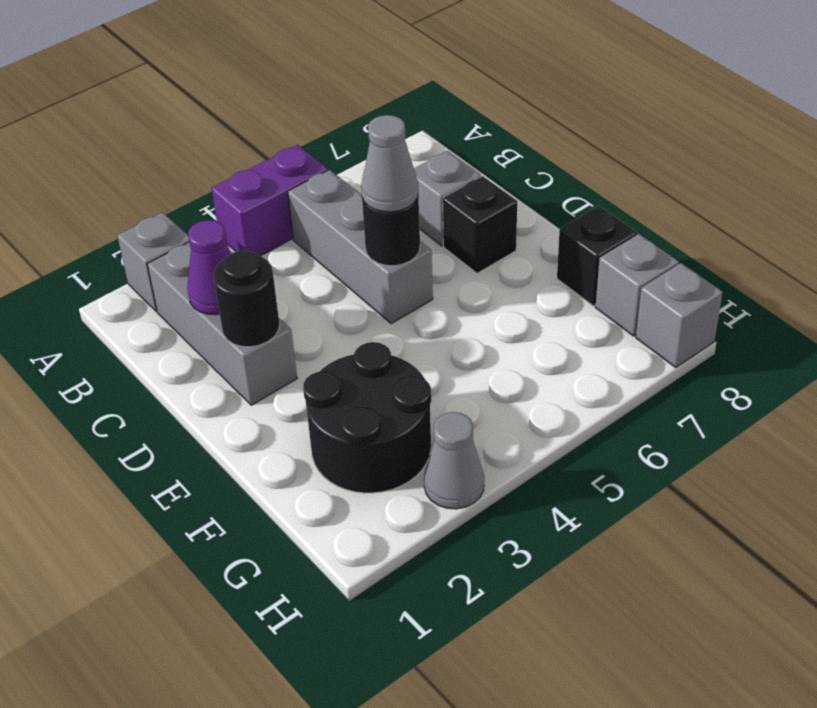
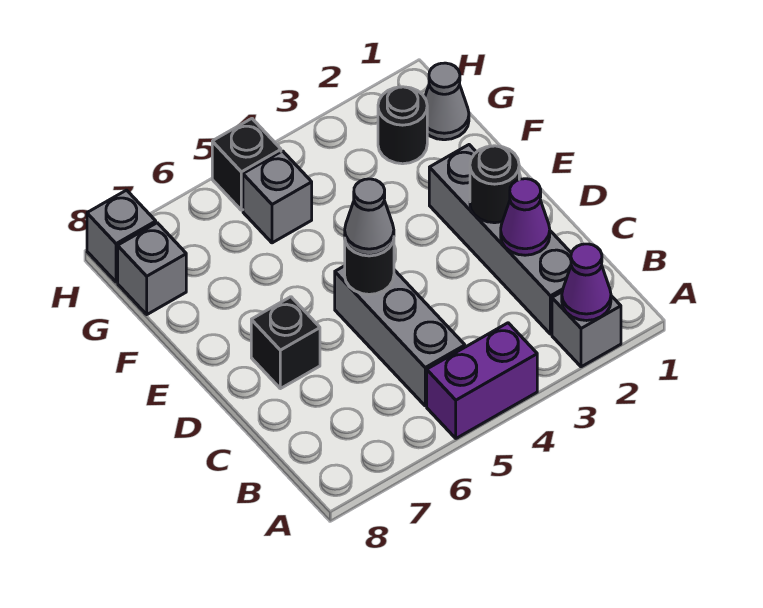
none -> purple 1x1 cone [562,244,611,321]
grey 1x3 brick [147,242,297,405] -> grey 1x4 brick [429,145,571,334]
grey 1x1 brick [414,151,481,246] -> grey 1x1 brick moved to [243,151,312,243]
black 2x2 round brick [303,342,431,493] -> black 1x1 round brick [378,87,427,164]
black 1x1 brick [557,206,637,306] -> black 1x1 brick moved to [212,119,281,210]
grey 1x1 cone [424,412,484,509] -> grey 1x1 cone moved to [425,63,469,140]

